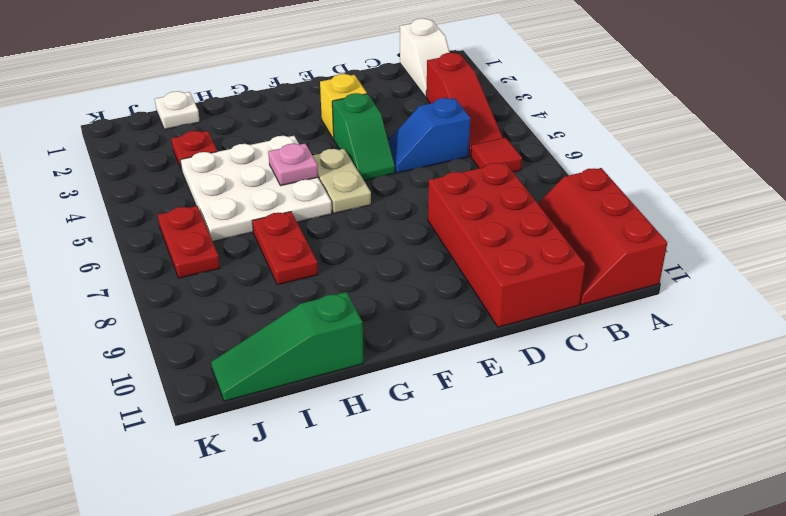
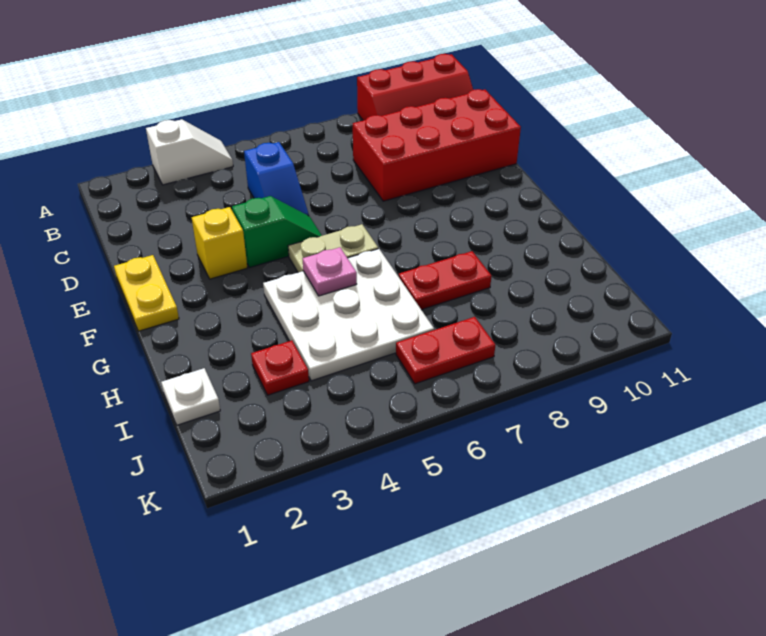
white 1x2 slope [400,19,450,97] -> white 1x2 slope moved to [146,119,233,185]
red 1x3 slope [426,53,503,157] -> none
red 1x1 tile [471,138,522,172] -> none
none -> yellow 1x2 plate [114,255,179,331]
green 1x3 slope [211,292,363,401] -> none

